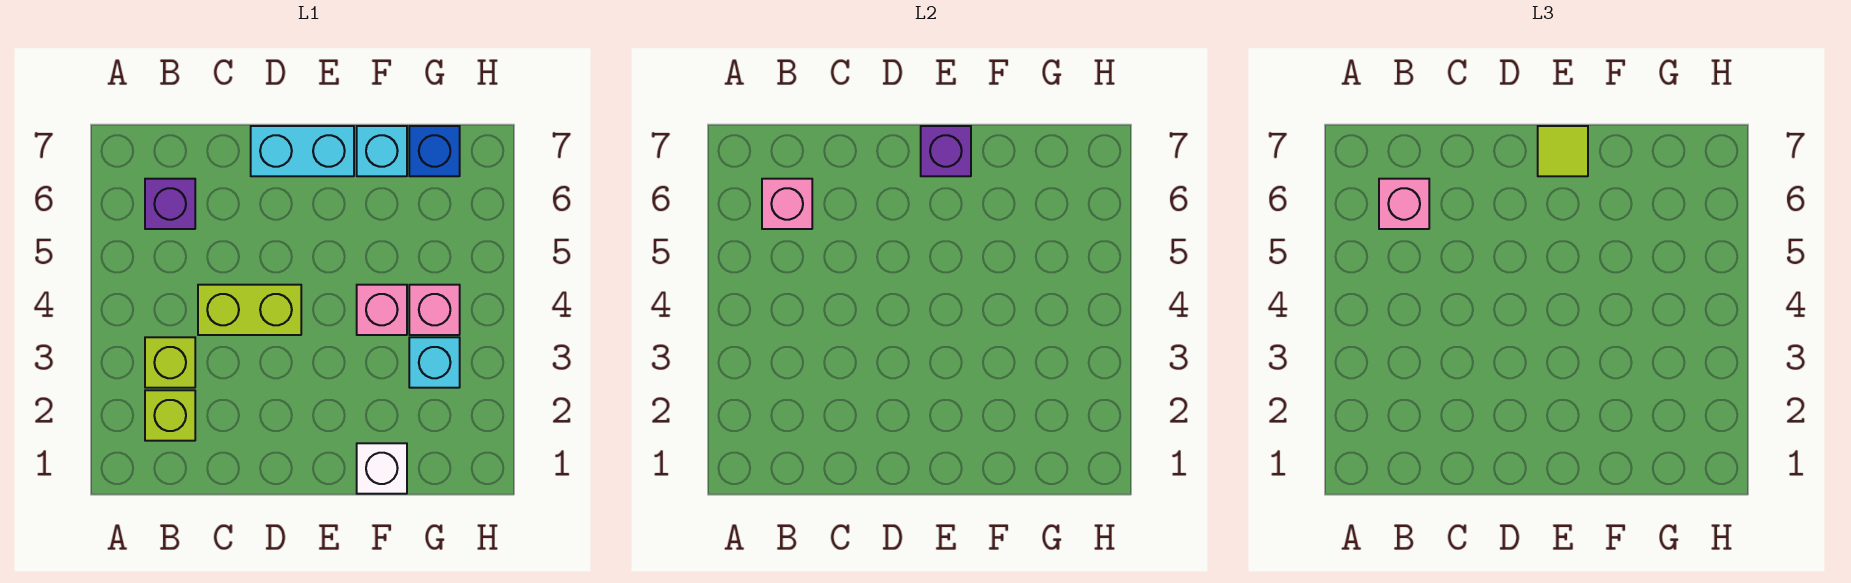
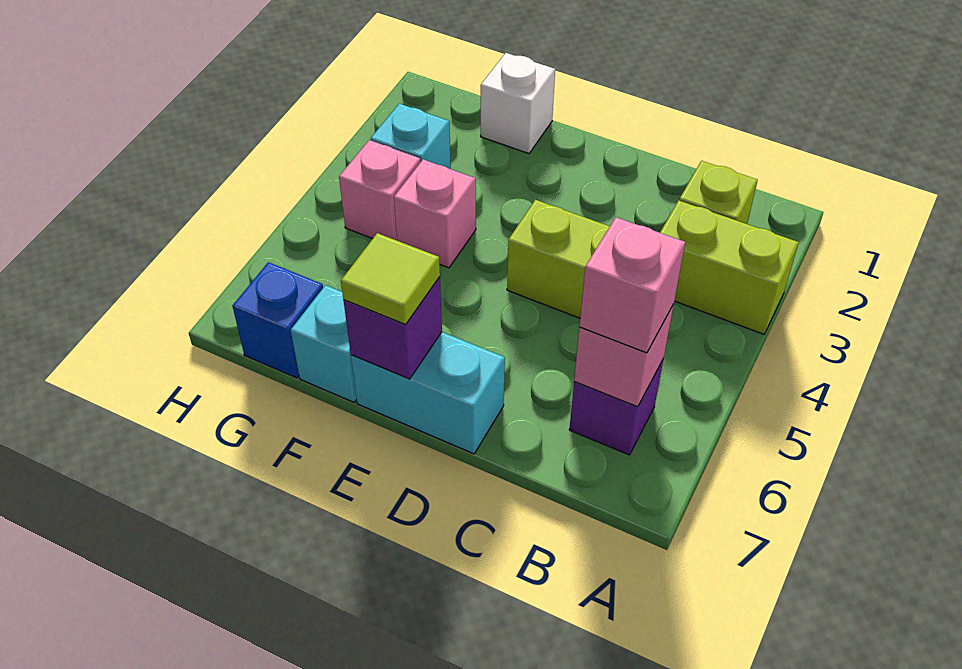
lime 1x1 brick [145,337,195,388] -> lime 1x2 brick [660,201,799,334]

